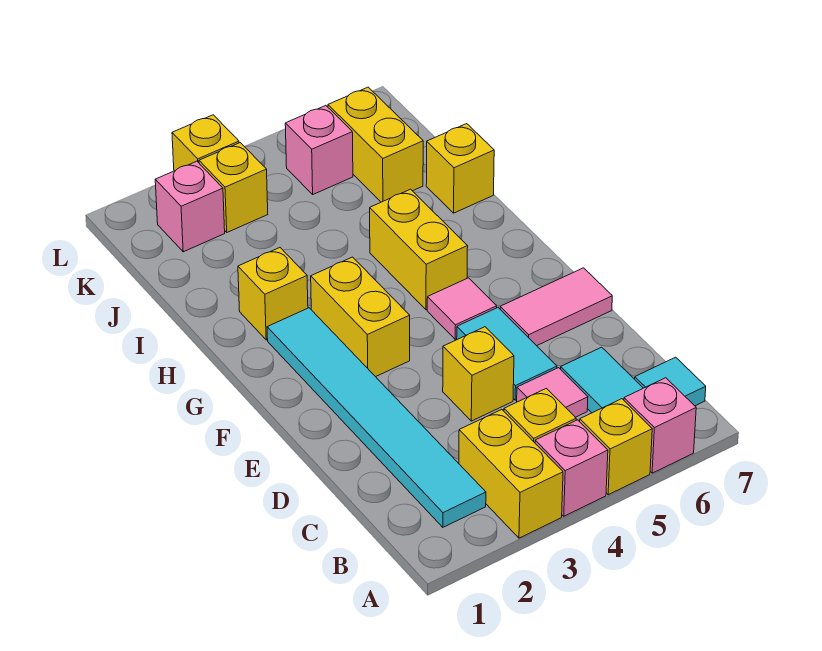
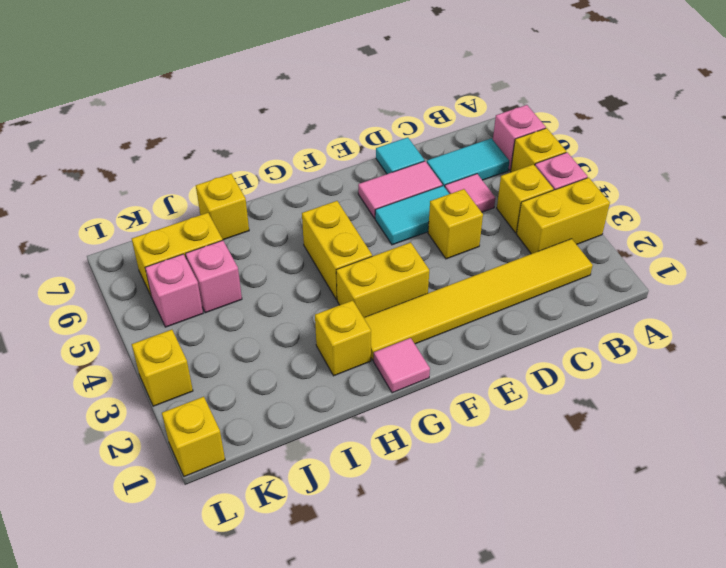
cyan 1x6 tile [267,308,486,527] -> yellow 1x6 tile [364,239,593,360]
cyan 1x1 tile [635,357,706,406] -> cyan 1x1 tile moved to [376,137,424,174]
pink 1x2 tile [500,268,612,346] -> pink 1x2 tile turned to [358,161,442,218]
pink 1x1 tile [427,278,497,340] -> pink 1x1 tile moved to [374,338,430,393]
yellow 1x2 brick [370,189,468,310] -> yellow 1x2 brick turned to [302,201,372,300]
pink 1x1 brick [155,161,225,252] -> pink 1x1 brick moved to [186,240,242,313]
yellow 1x1 brick [199,143,268,232] -> yellow 1x1 brick moved to [162,397,225,477]

